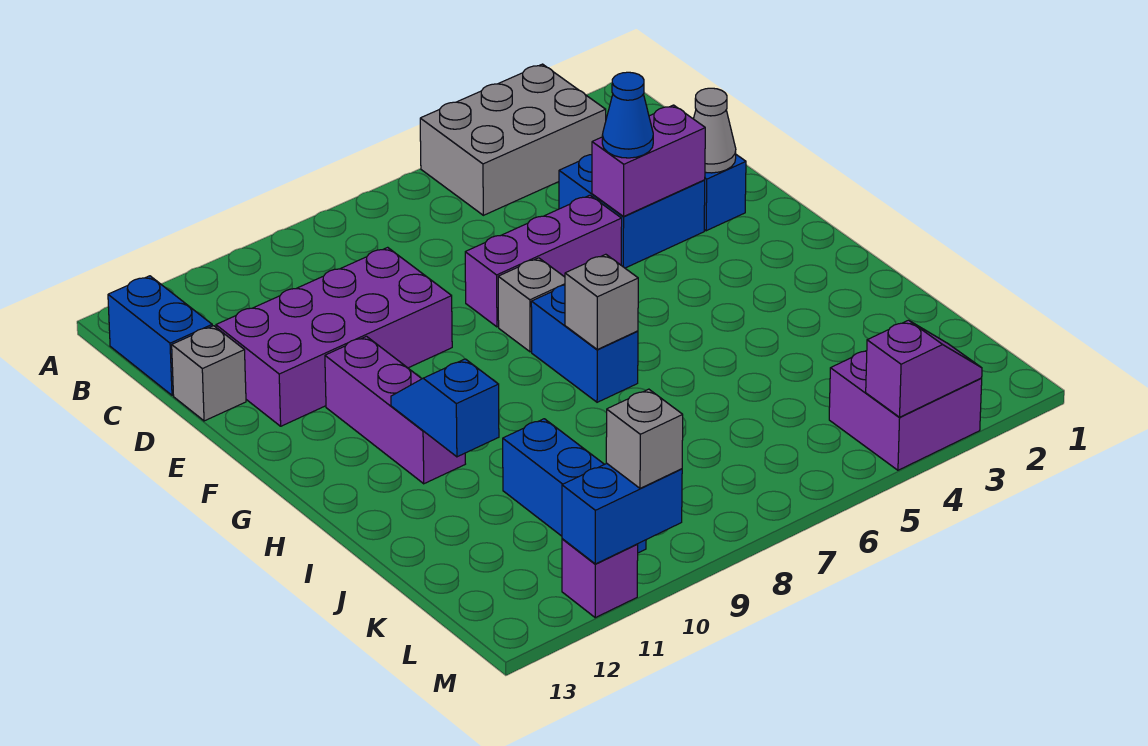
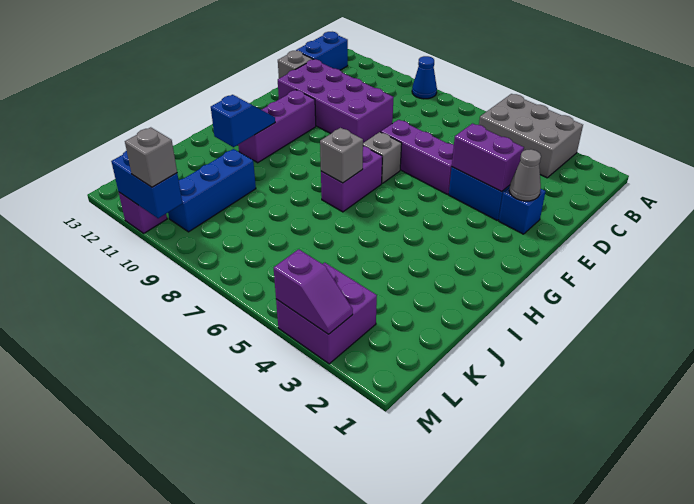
blue 1x1 cone [602,72,653,158] -> blue 1x1 cone moved to [412,56,437,99]
blue 1x2 brick [531,285,638,402] -> purple 1x2 brick [321,146,382,212]

